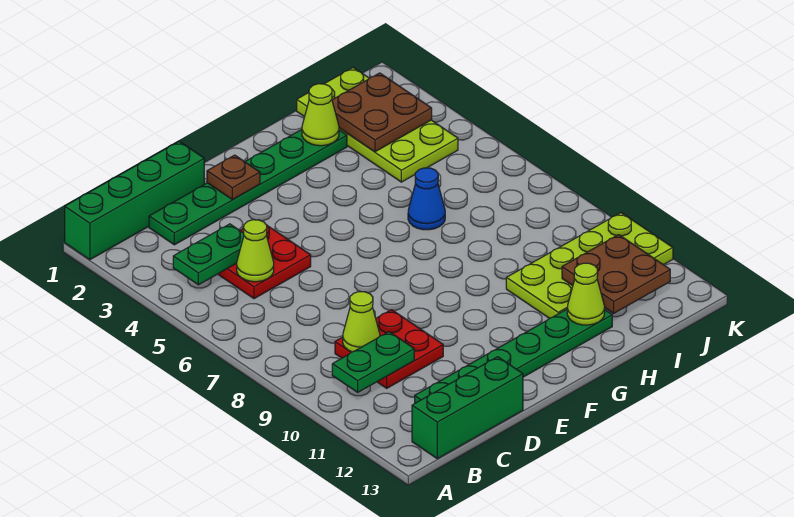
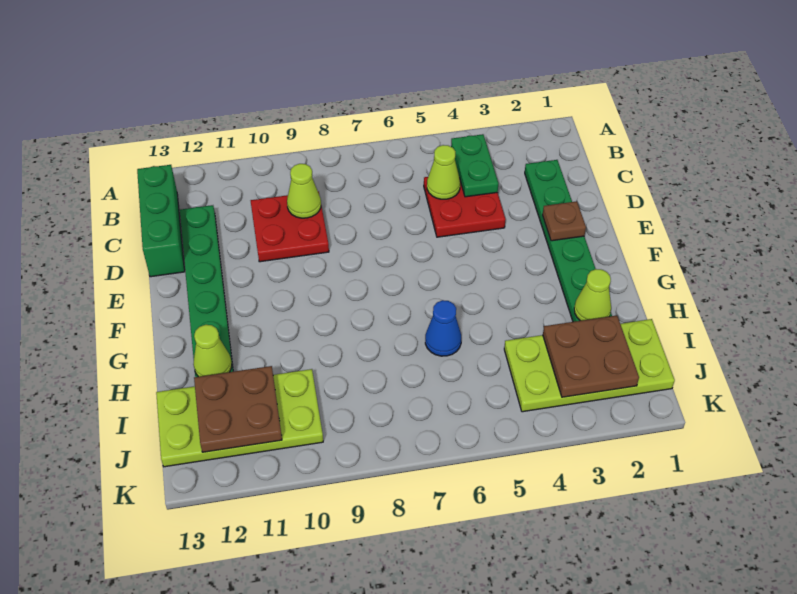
green 1x4 brick [65,141,204,260] -> none
green 1x2 plate [332,332,414,392] -> none
lime 2x4 plate [506,213,673,318] -> lime 2x4 plate turned to [156,369,323,467]

